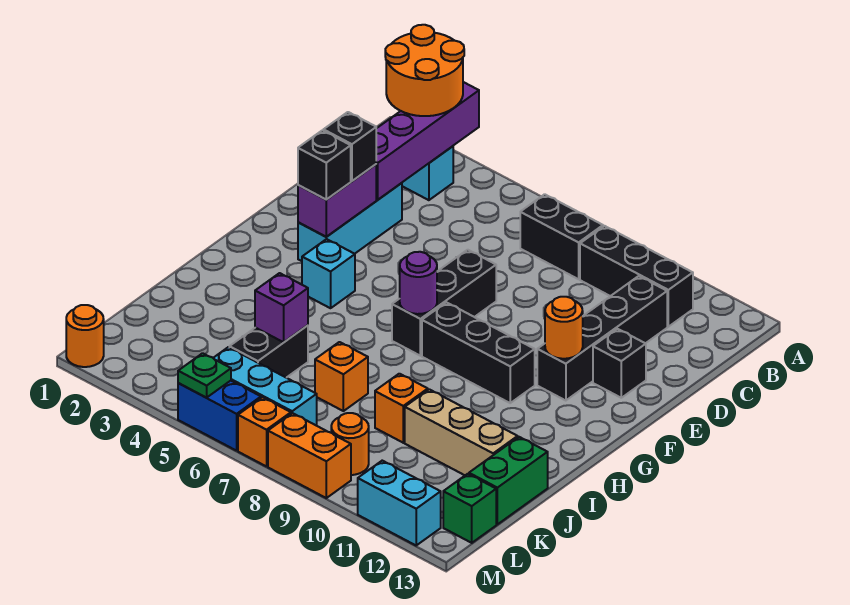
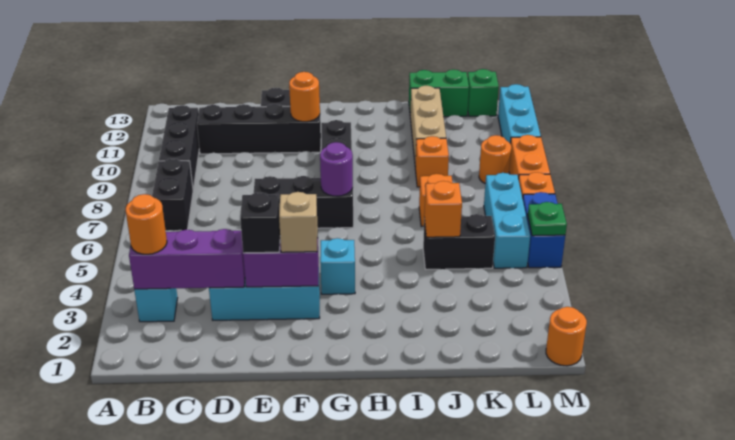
orange 2x2 round brick [385,25,464,116] -> orange 1x1 round brick [126,194,167,254]
purple 1x4 brick [376,82,479,200] -> purple 1x3 brick [129,229,245,289]
black 1x1 brick [298,130,351,200] -> tan 1x1 brick [279,192,318,252]
purple 1x1 brick [255,273,308,342] -> orange 1x1 brick [424,181,462,237]
cyan 1x2 brick [358,461,441,545] -> cyan 1x3 brick [498,84,541,144]

